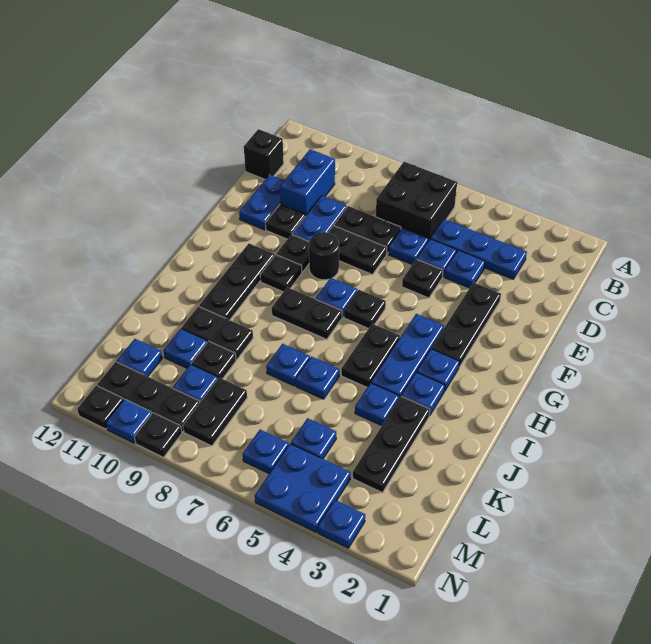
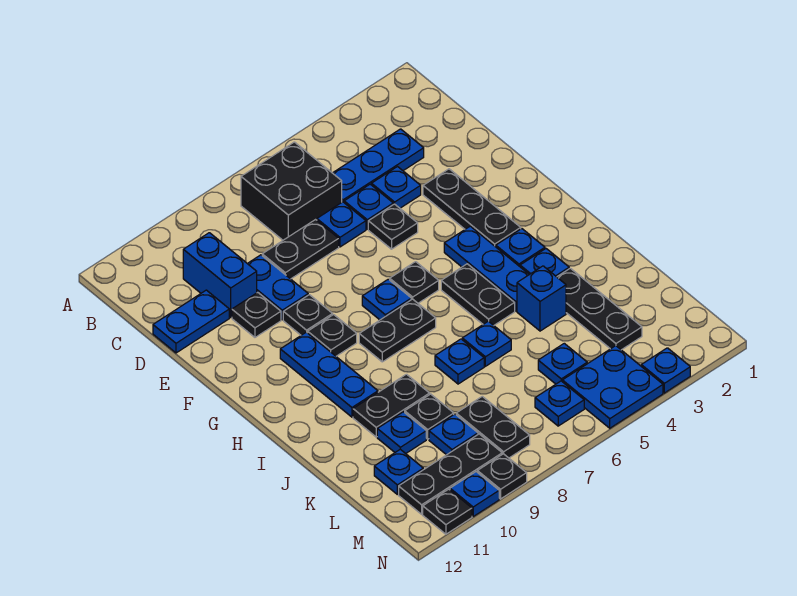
black 1x1 brick [244,129,284,180] -> none
blue 1x2 plate [239,175,284,230] -> blue 1x2 plate turned to [153,290,229,353]
black 1x2 plate [328,226,387,275] -> none
black 1x1 round brick [309,232,339,280] -> none
black 1x3 plate [199,244,274,320] -> blue 1x3 plate [280,332,378,417]
blue 1x1 plate [355,383,399,426] -> blue 1x1 brick [517,266,566,331]

